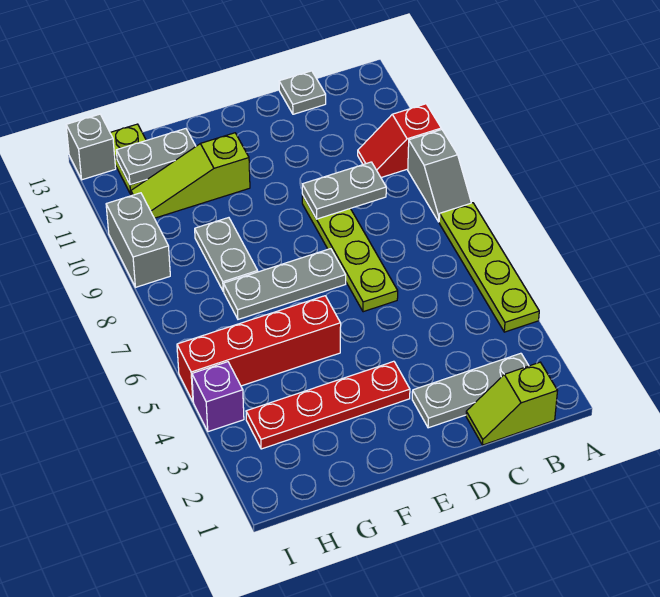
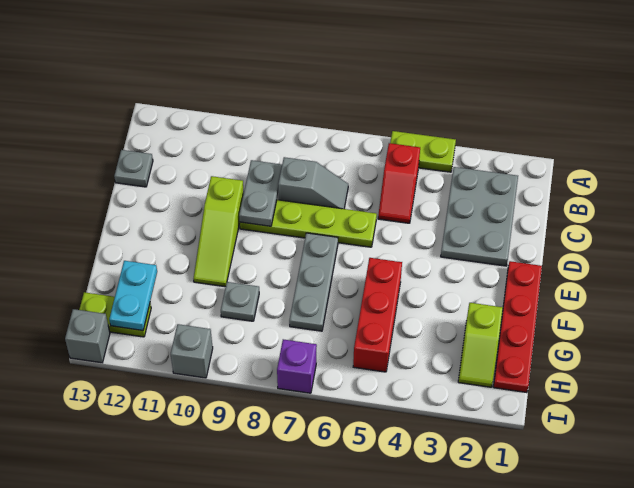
lime 1x4 plate [439,203,539,332] -> lime 1x2 plate [390,131,456,172]
grey 1x2 slope [408,129,471,222] -> grey 1x2 slope moved to [278,157,348,209]
red 1x2 slope [358,104,441,177] -> red 1x2 slope moved to [378,143,420,223]
lime 1x2 slope [466,362,557,445] -> lime 1x2 slope moved to [458,303,503,387]
grey 1x3 plate [412,353,529,428] -> grey 2x3 plate [441,167,518,266]
red 1x4 plate [246,361,410,449] -> red 1x4 plate moved to [494,261,542,393]
red 1x4 brick [177,296,341,401] -> red 1x3 brick [353,258,402,372]
lime 1x3 slope [131,133,250,218] -> lime 1x3 slope moved to [194,176,244,287]
grey 1x2 plate [195,218,258,292] -> grey 1x1 plate [221,282,259,321]
grey 1x2 plate [116,129,196,185] -> cyan 1x2 plate [109,261,157,330]
purple 1x1 brick [192,362,244,432] -> purple 1x1 brick moved to [277,339,317,393]
grey 1x2 brick [106,193,170,287] -> grey 1x1 brick [171,324,213,378]

